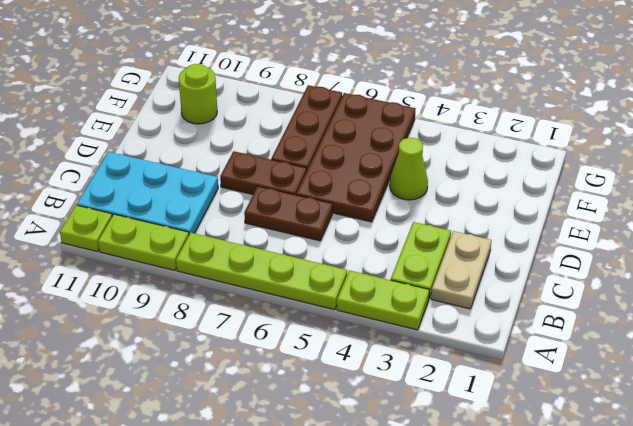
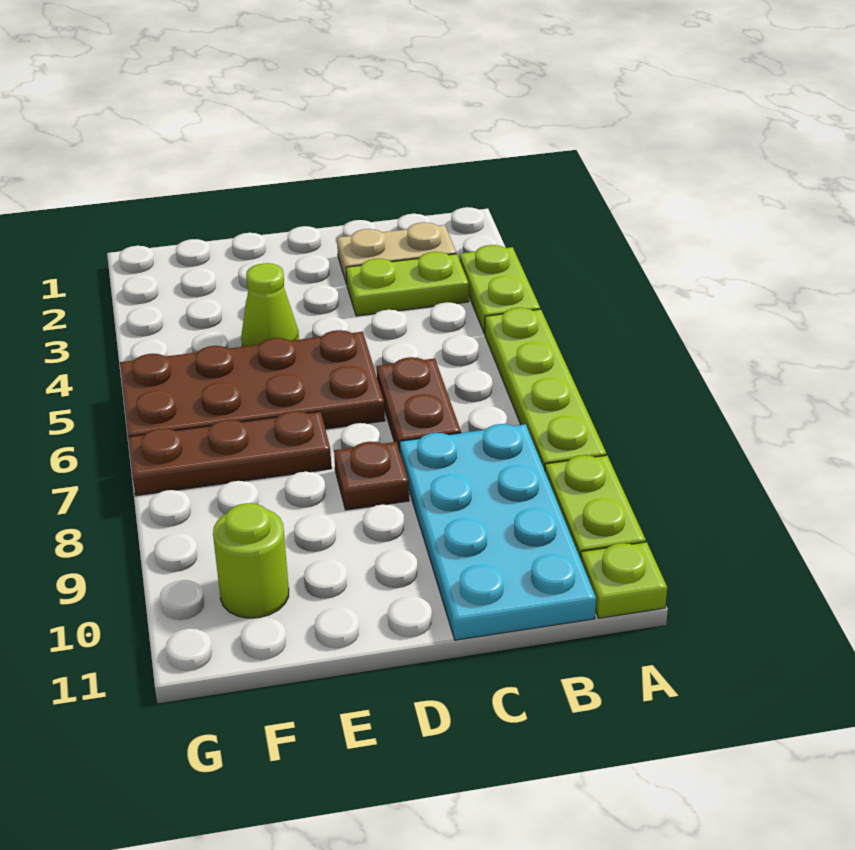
cyan 2x3 plate [77,152,218,234] -> cyan 2x4 plate [400,424,596,640]
brown 1x2 plate [220,151,307,195] -> brown 1x1 plate [334,442,409,510]

